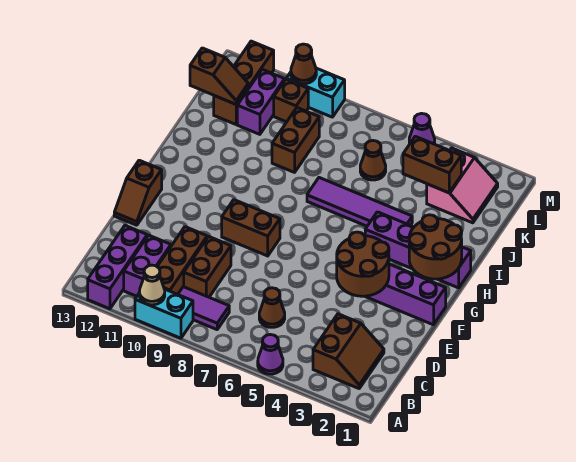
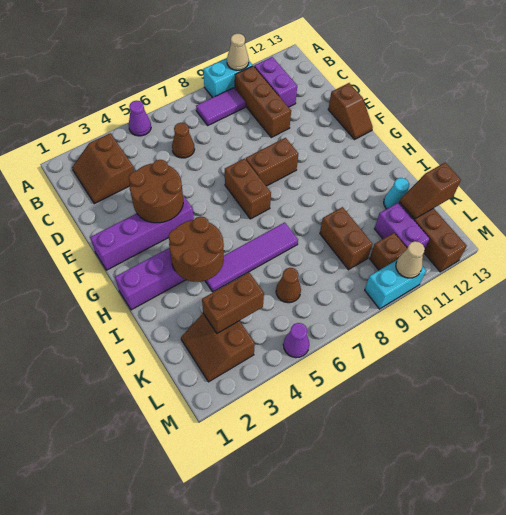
purple 1x3 brick [88,226,147,309] -> none
brown 1x2 brick [184,236,231,297] -> brown 1x2 brick moved to [225,159,271,219]
brown 1x2 slope [114,160,162,225] -> brown 1x2 slope turned to [328,83,373,139]
brown 2x2 round brick [409,215,462,279] -> brown 2x2 round brick moved to [169,216,224,282]
none -> cyan 1x1 cone [384,178,409,209]
pink 2x2 slope [427,148,498,223] -> brown 2x2 slope [181,314,255,382]
brown 1x1 cone [291,44,316,84] -> tan 1x1 cone [396,241,425,278]

